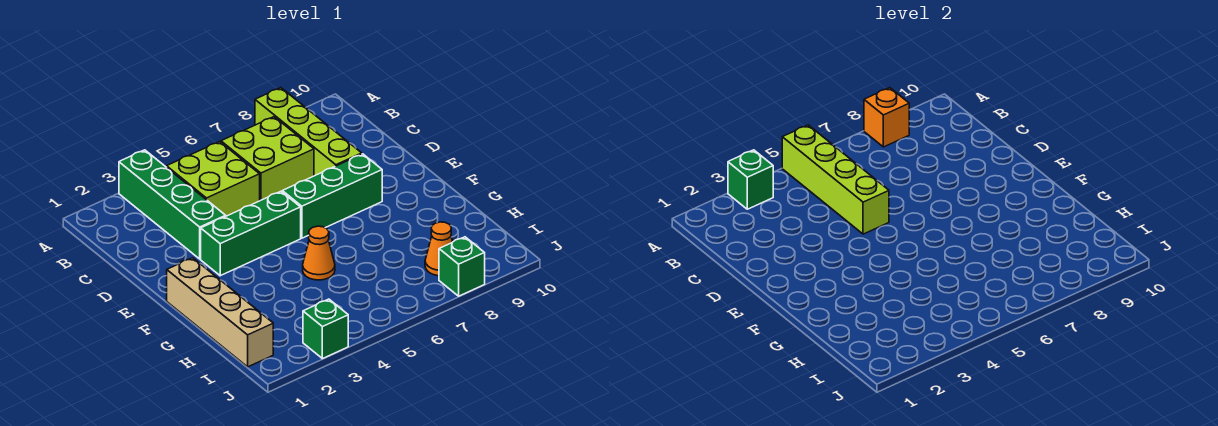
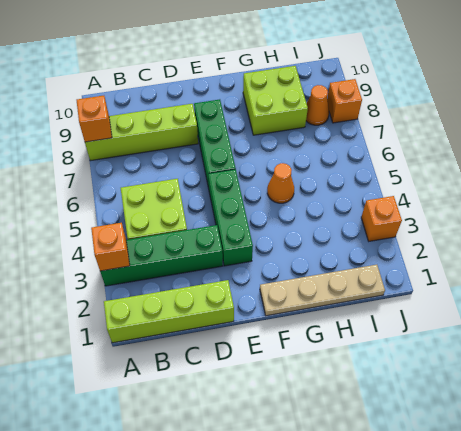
green 1x1 brick [728,150,773,209] -> orange 1x1 brick [91,223,130,271]
lime 1x4 brick [782,125,889,234] -> lime 1x4 brick moved to [104,280,234,343]
lime 2x2 brick [221,117,314,201] -> lime 2x2 brick moved to [243,66,308,135]
tan 1x4 brick [167,258,273,367] -> tan 1x4 plate [260,265,385,316]
green 1x1 brick [303,299,348,359] -> orange 1x1 brick [361,196,402,241]
green 1x1 brick [439,237,485,296] -> orange 1x1 brick [327,79,362,123]

